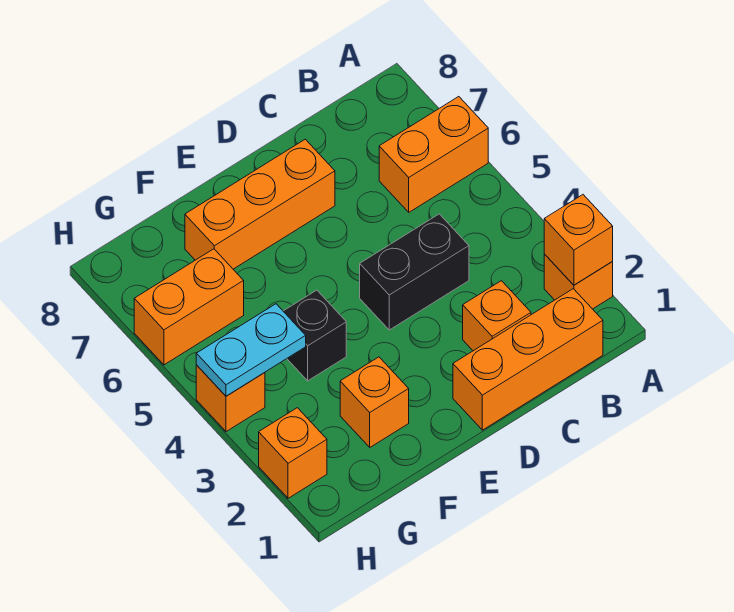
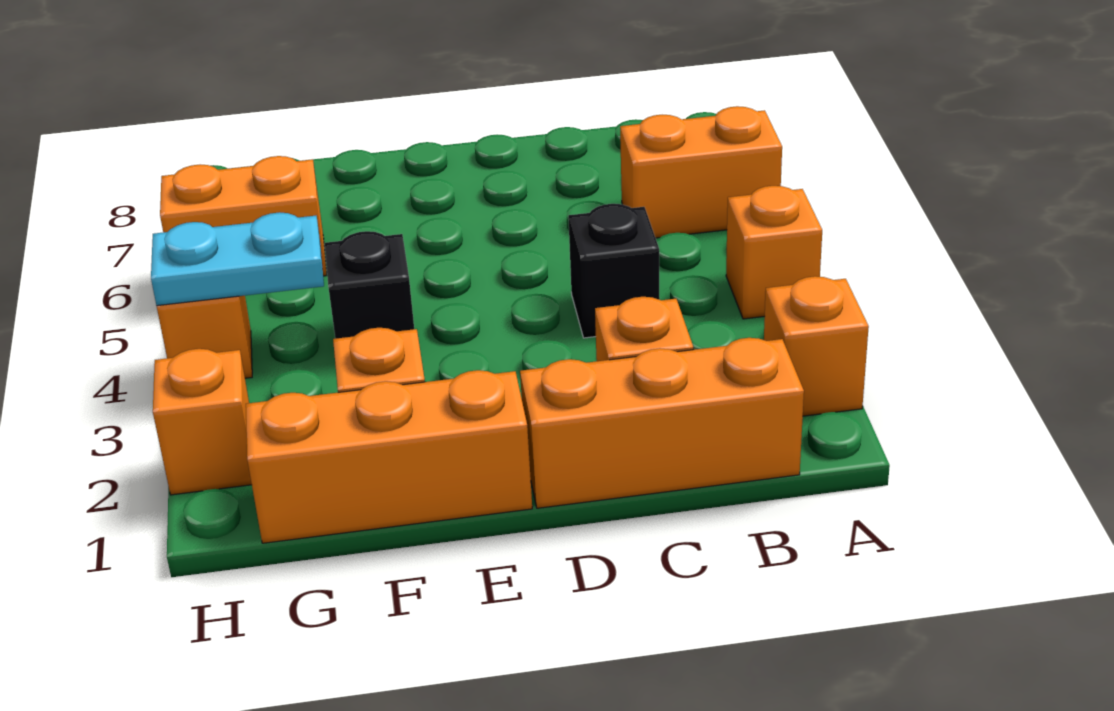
orange 1x1 brick [544,195,613,285] -> orange 1x1 brick moved to [726,186,822,319]
black 1x2 brick [360,214,469,330] -> black 1x1 brick [568,204,660,338]
orange 1x3 brick [185,139,335,269] -> orange 1x3 brick moved to [246,370,532,543]

